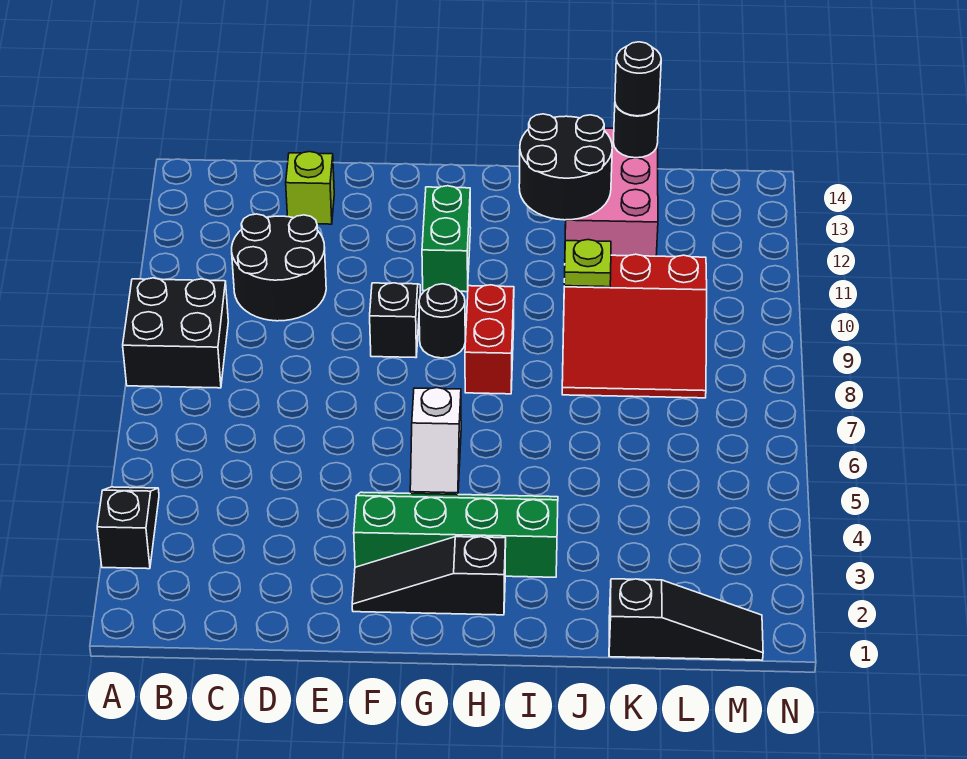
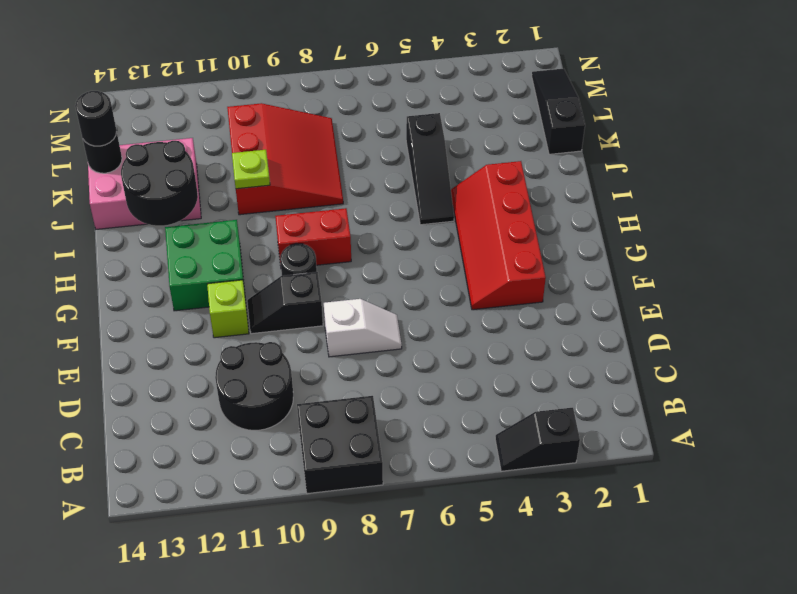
lime 1x1 brick [286,152,334,224] -> lime 1x1 brick moved to [207,280,249,338]
black 1x3 slope [352,537,506,615] -> black 1x3 slope moved to [406,113,454,225]
green 2x4 slope [354,492,558,577] -> red 2x4 slope [451,161,546,310]
white 1x2 slope [410,388,461,495] -> white 1x2 slope moved to [324,299,402,357]
green 1x2 brick [422,186,471,292] -> green 2x2 brick [165,220,245,311]

